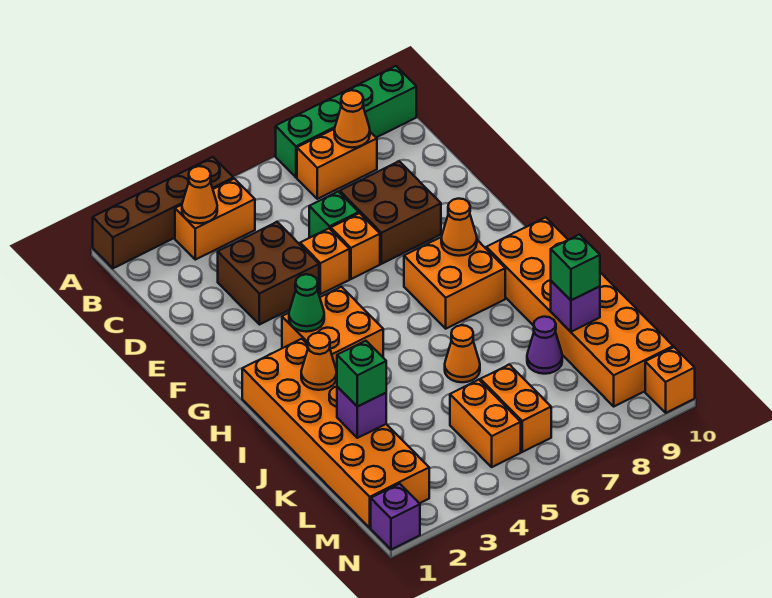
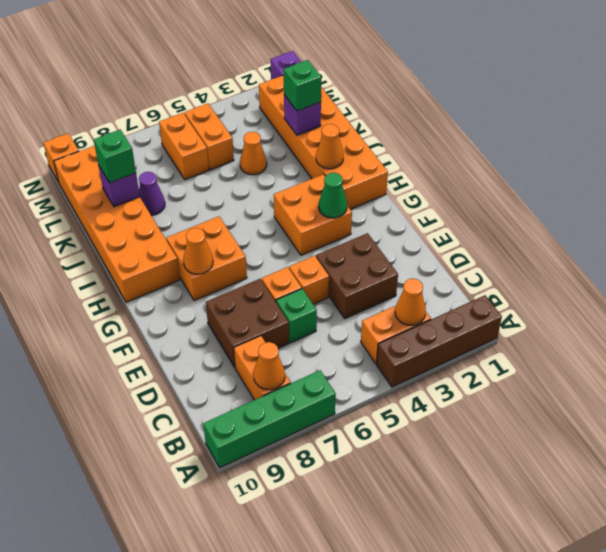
orange 1x2 brick [297,129,377,199] -> orange 1x2 brick turned to [234,336,291,400]
orange 1x1 cone [445,325,480,382] -> orange 1x1 cone moved to [240,132,267,175]

